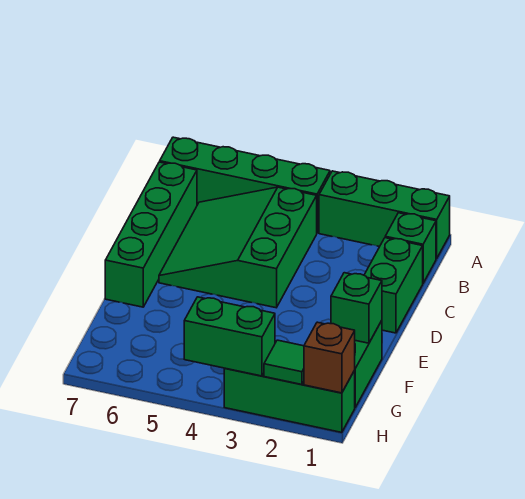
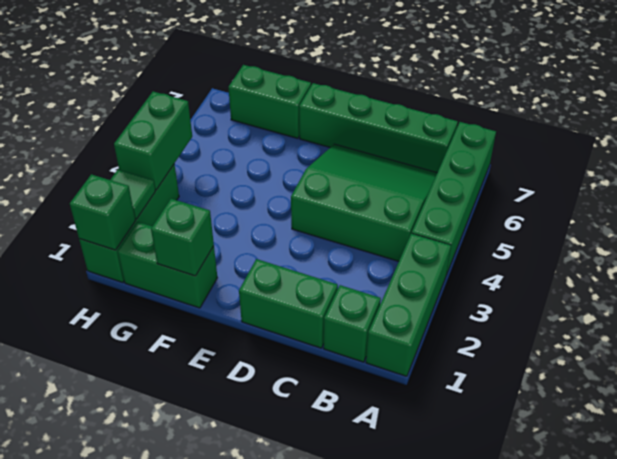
none -> green 1x2 brick [228,65,311,139]
brown 1x1 brick [304,322,355,393] -> green 1x1 brick [70,174,136,250]

